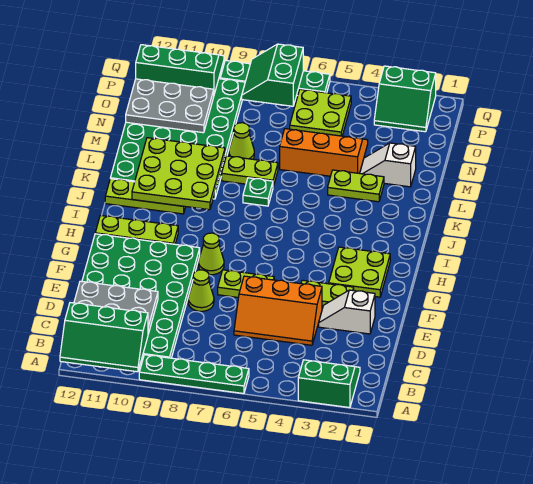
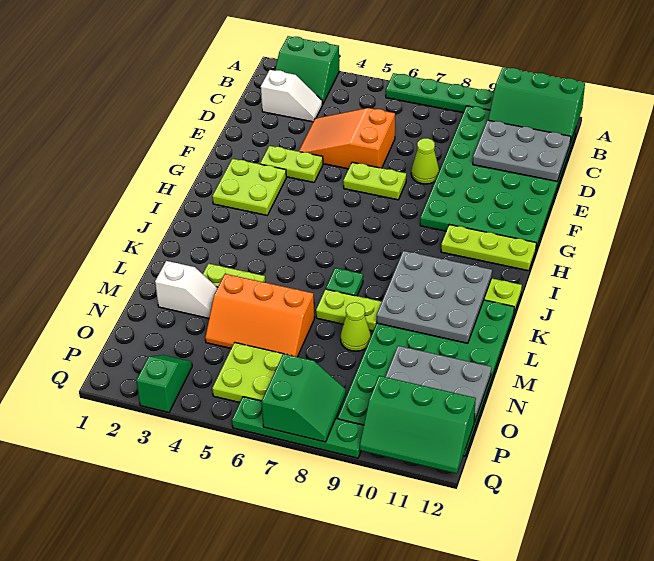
green 2x3 slope [60,303,148,372] -> green 2x3 slope turned to [488,67,585,143]
orange 2x3 slope [234,276,322,345] -> orange 2x3 slope turned to [299,108,395,169]
white 1x2 slope [319,290,375,334] -> white 1x2 slope moved to [261,70,322,122]
lime 1x1 cone [199,233,224,275] -> none
lime 3x3 plate [132,138,225,210] -> grey 3x3 plate [377,251,492,343]
green 2x2 slope [374,66,436,132] -> green 1x2 slope [136,355,192,413]

